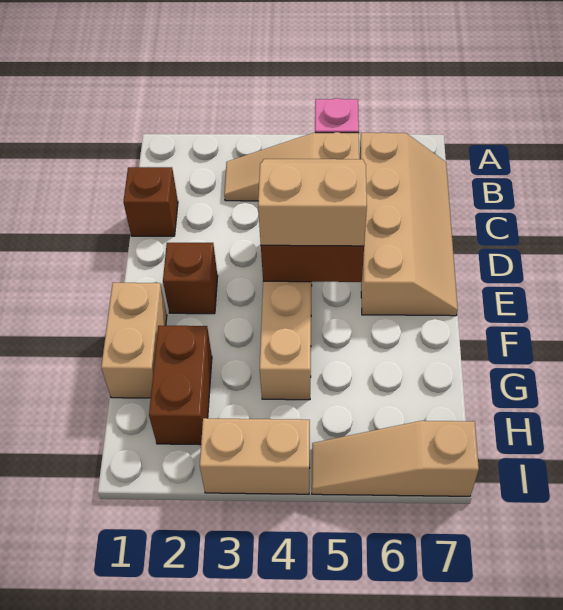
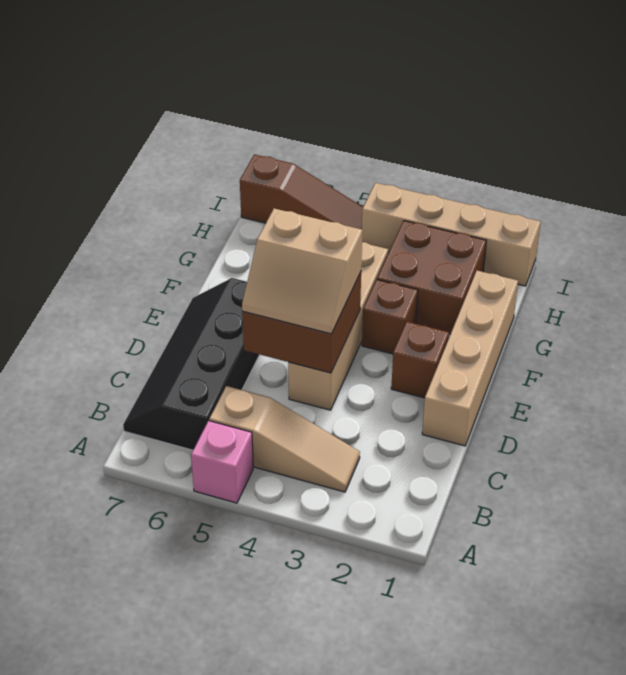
tan 2x4 slope [359,132,458,316] -> black 2x4 slope [123,278,260,450]
brown 1x1 brick [123,167,178,236] -> brown 1x1 brick moved to [362,280,418,354]
tan 1x2 brick [101,283,167,398] -> tan 1x4 brick [422,271,518,446]
brown 1x2 brick [149,326,212,445] -> brown 2x2 brick [377,221,486,334]
tan 1x2 brick [200,418,310,494] -> tan 1x4 brick [362,183,541,286]
tan 1x3 slope [312,421,479,496] -> brown 1x3 slope [240,155,363,229]

